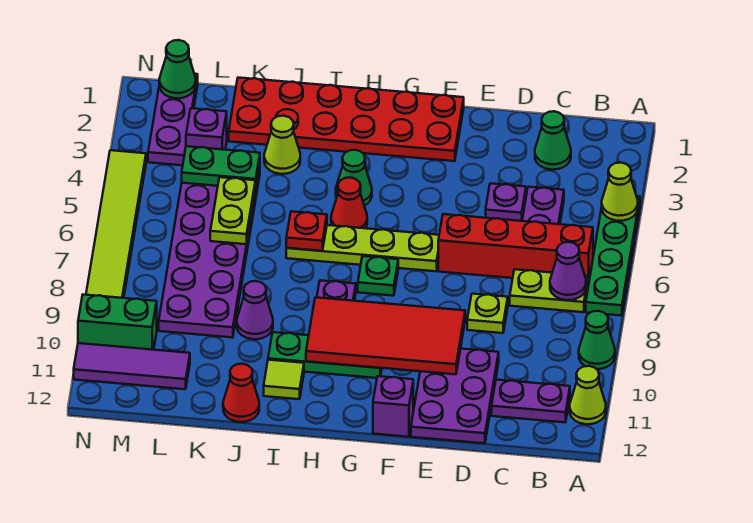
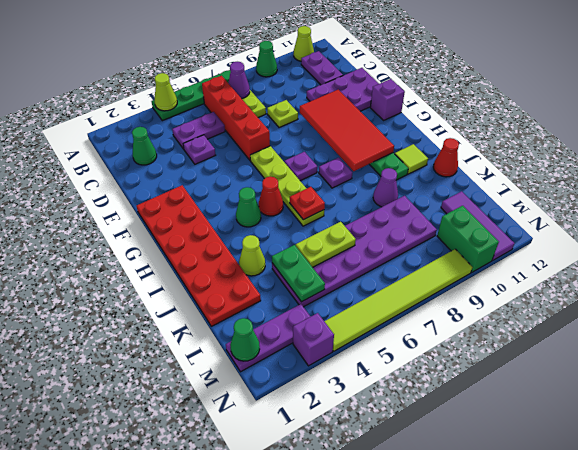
green 1x1 plate [358,256,398,296] -> purple 1x1 plate [284,152,317,181]
purple 1x1 brick [186,108,227,150] -> purple 1x1 brick moved to [293,313,334,366]

